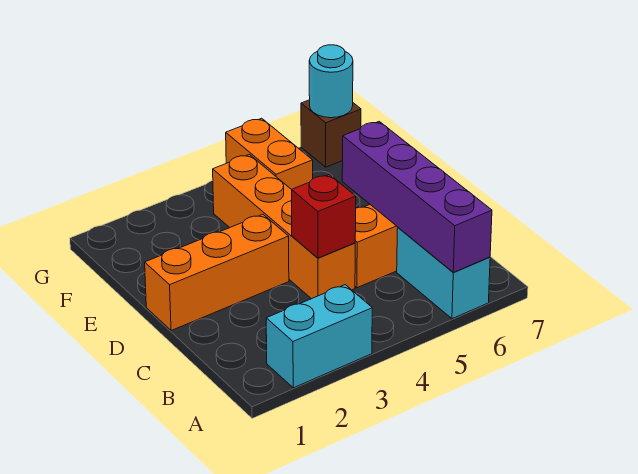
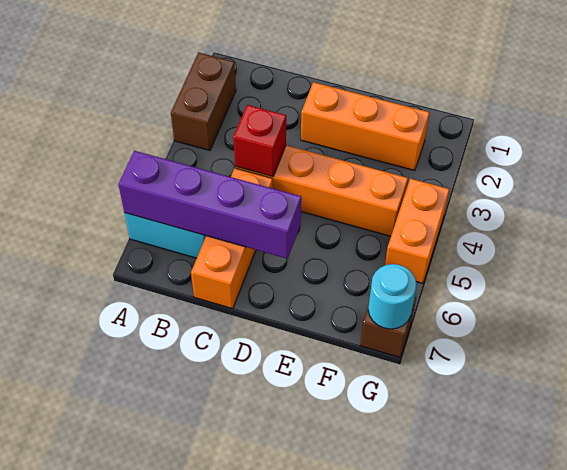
cyan 1x2 brick [266,285,372,388] -> brown 1x2 brick [171,53,236,150]
orange 1x3 brick [145,214,289,331] -> orange 1x3 brick turned to [301,82,430,171]
orange 1x2 brick [226,118,313,190] -> orange 1x2 brick turned to [385,179,449,283]

